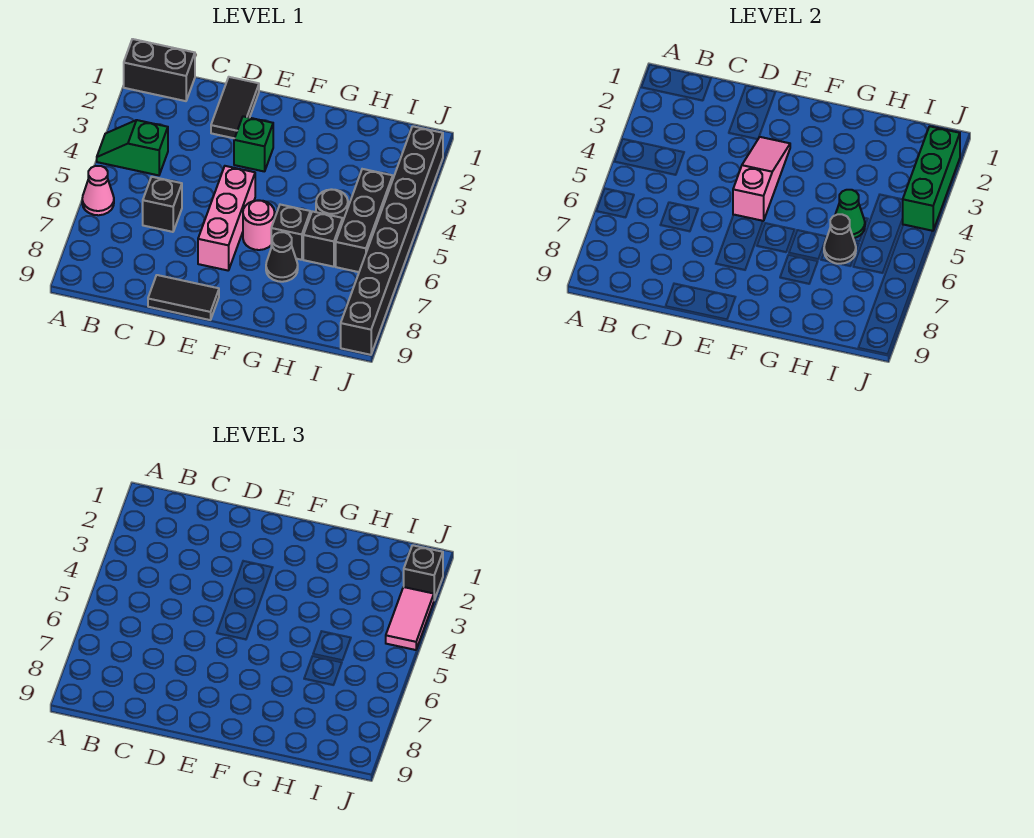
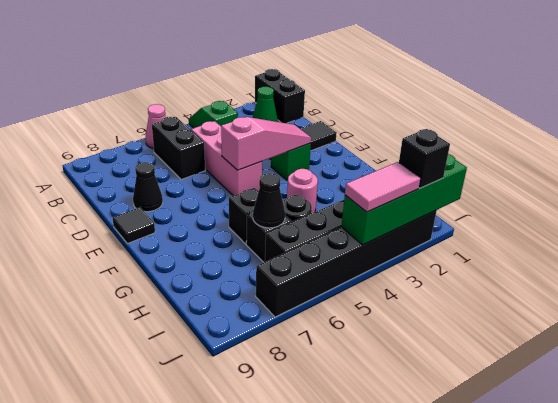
black 1x1 brick [143,177,182,232] -> black 1x2 brick [152,117,205,180]
black 1x2 tile [148,275,219,320] -> black 1x1 tile [113,207,155,244]
pink 1x3 brick [198,166,255,270] -> pink 1x3 brick turned to [191,121,262,196]
pink 1x1 round brick [243,200,275,250] -> pink 1x1 round brick moved to [287,169,318,213]
black 1x1 cone [266,232,298,282] -> black 1x1 cone moved to [133,162,163,212]
green 1x1 cone [835,190,865,238] -> green 1x1 cone moved to [253,86,278,122]
black 1x8 brick [341,126,443,355] -> black 1x6 brick [256,210,437,317]
green 1x3 brick [903,126,960,231] -> green 1x4 brick [341,154,467,245]

